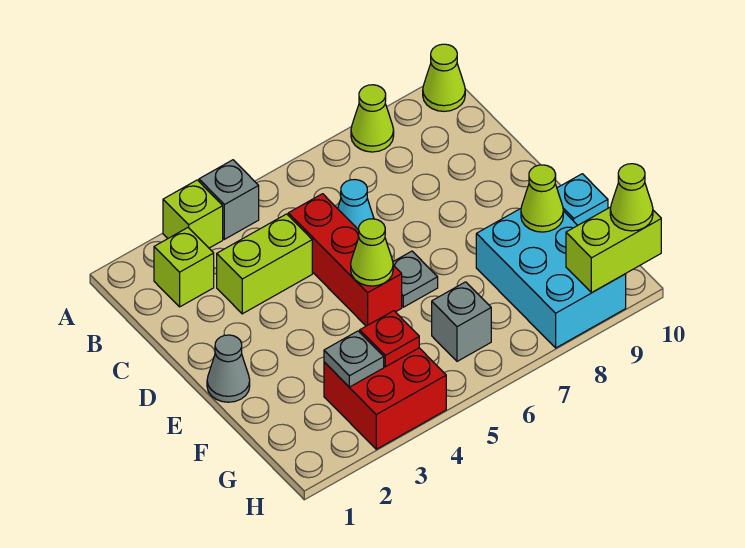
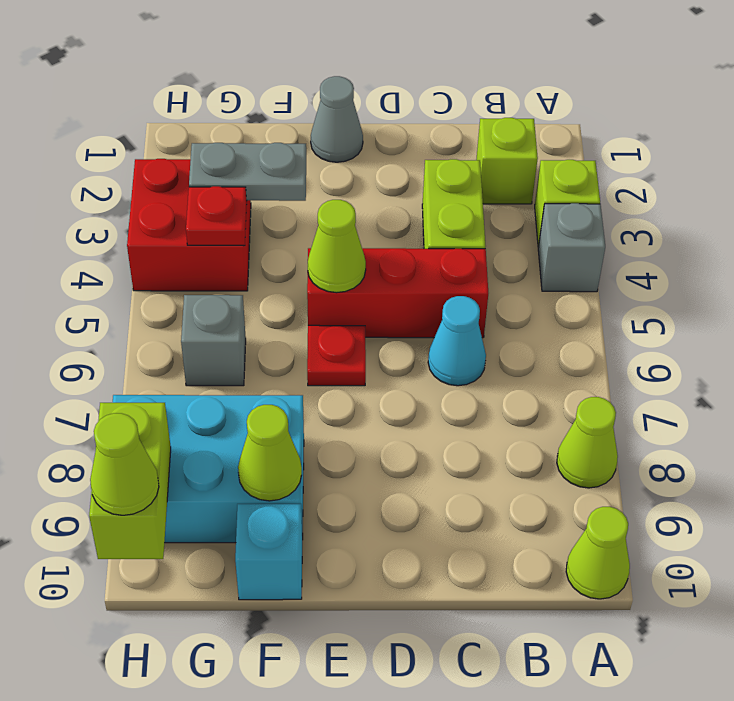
grey 1x1 plate [393,251,438,307] -> red 1x1 plate [307,325,366,386]
grey 1x1 plate [324,331,384,387] -> grey 1x2 plate [189,143,306,201]

